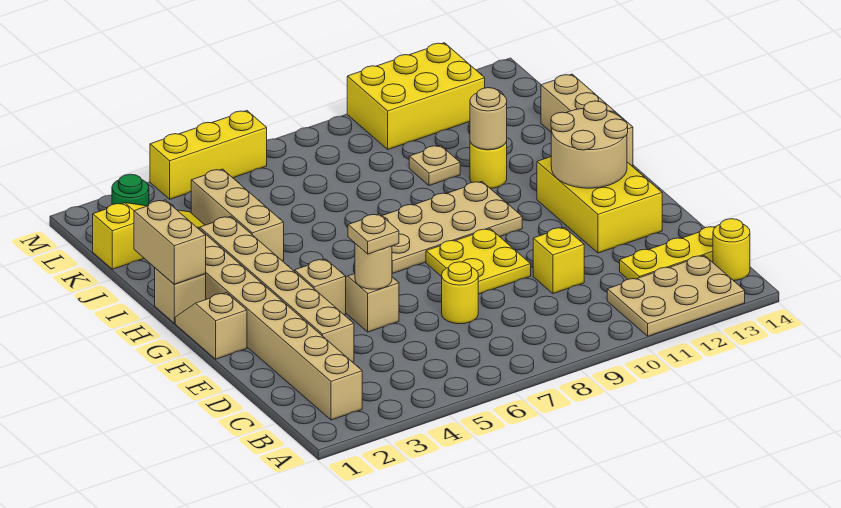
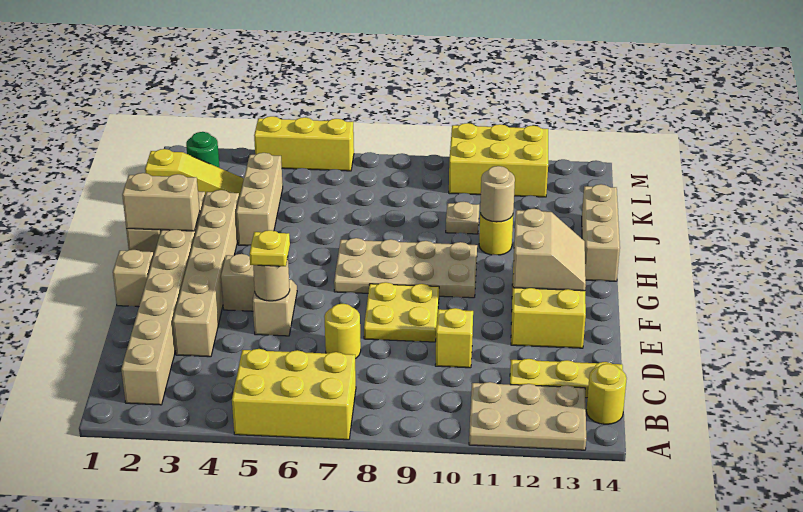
none -> yellow 2x3 brick [232,349,356,440]
tan 1x1 plate [348,214,399,254] -> yellow 1x1 plate [249,230,290,266]
tan 2x2 round brick [551,101,628,188] -> tan 2x2 slope [513,209,586,291]
tan 1x2 brick [134,200,206,284] -> tan 1x2 brick turned to [122,173,200,231]

